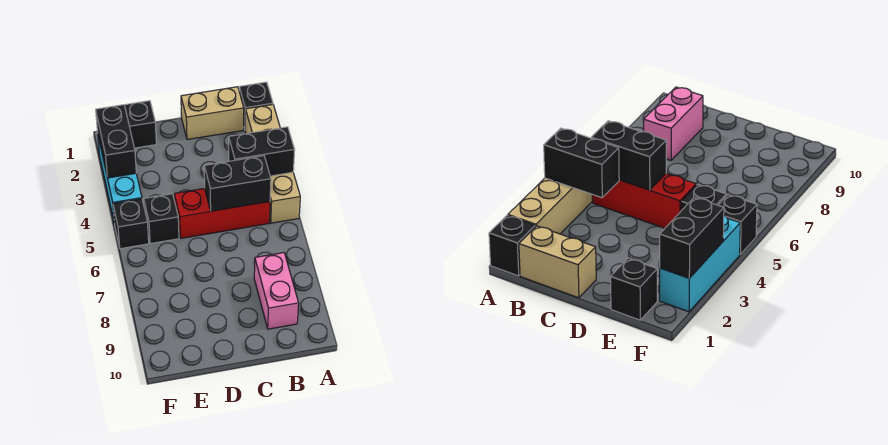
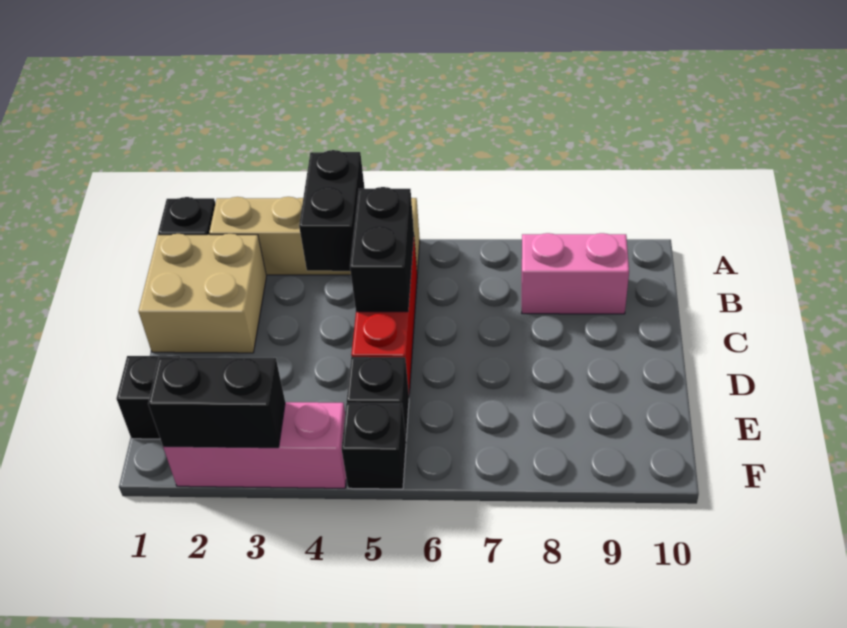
tan 1x2 brick [181,87,244,140] -> tan 2x2 brick [139,234,266,353]
cyan 1x3 brick [98,137,142,224] -> pink 1x3 brick [163,402,346,488]

